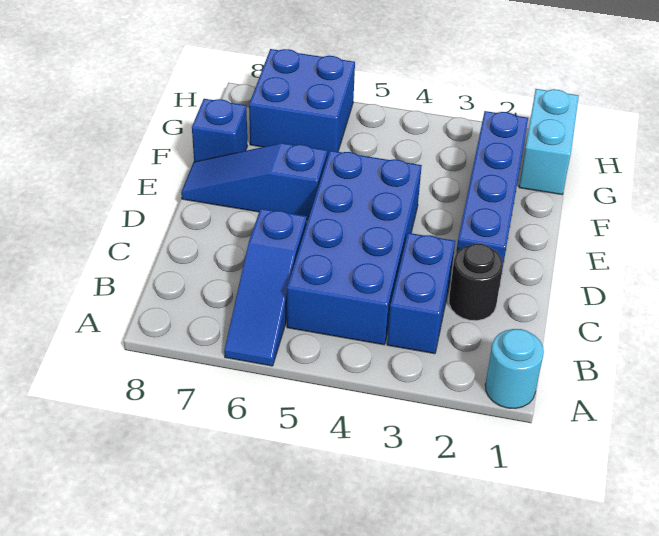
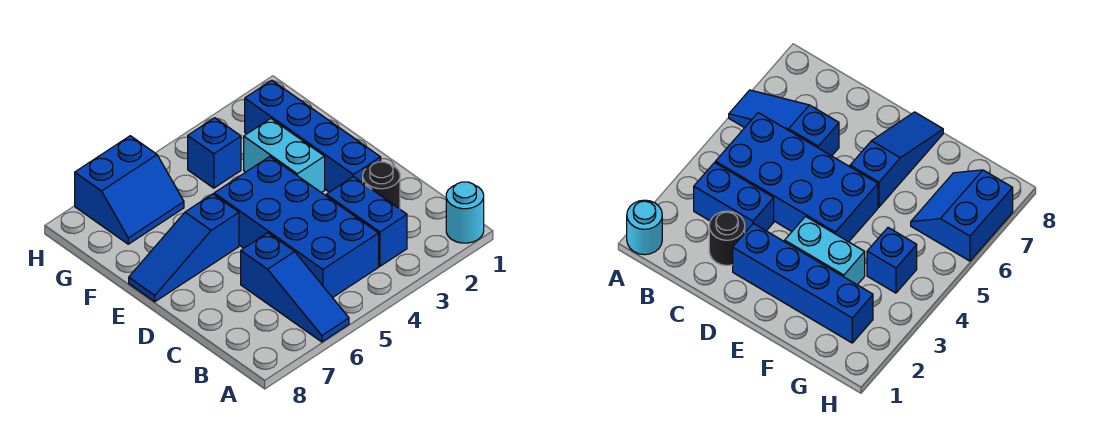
blue 1x1 brick [192,99,248,162] -> blue 1x1 brick moved to [188,118,241,188]
cyan 1x2 brick [519,89,579,195] -> cyan 1x2 brick moved to [244,118,325,193]
blue 2x2 brick [249,49,355,157] -> blue 2x2 slope [75,136,184,244]

